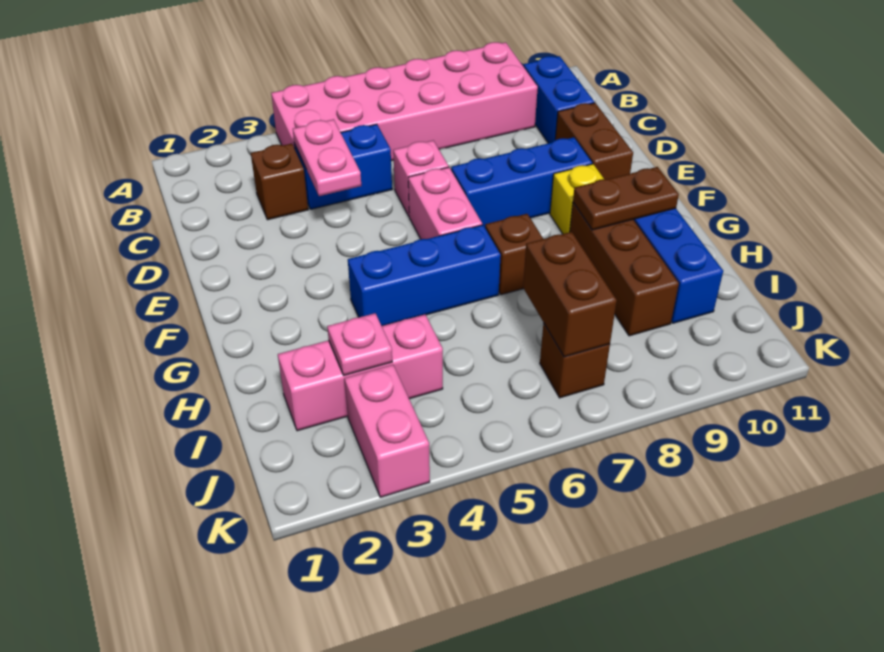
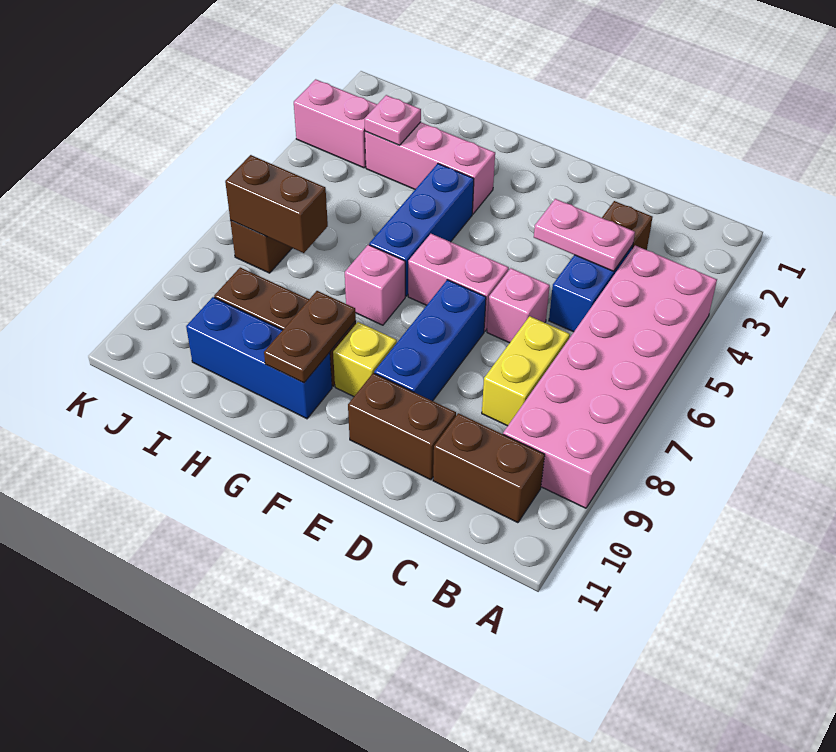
blue 1x2 brick [524,56,594,143] -> brown 1x2 brick [433,413,545,523]
none -> yellow 1x2 brick [482,316,570,426]
brown 1x1 brick [485,214,543,295] -> pink 1x1 brick [345,245,405,325]
pink 1x3 brick [278,315,443,431] -> pink 1x3 brick turned to [365,122,495,214]

